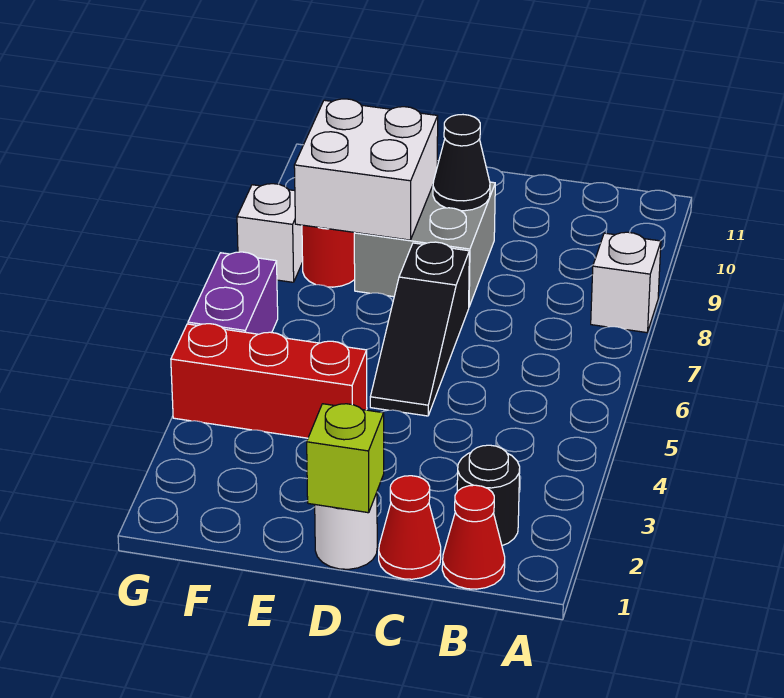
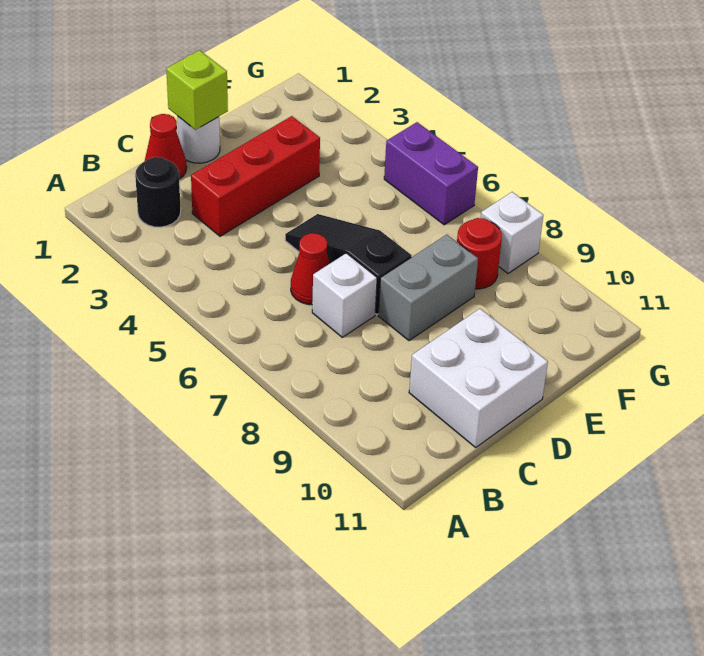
white 1x1 brick [591,232,661,333] -> white 1x1 brick moved to [312,253,377,337]
red 1x1 cone [442,485,505,589] -> red 1x1 cone moved to [291,233,330,305]
grey 2x2 brick [354,182,495,306] -> grey 1x2 brick [378,235,478,341]
black 1x1 cone [433,115,490,211] -> none
red 1x3 brick [171,324,367,438] -> red 1x3 brick moved to [191,116,320,236]
white 2x2 brick [294,99,438,240] -> white 2x2 brick moved to [409,309,548,447]

